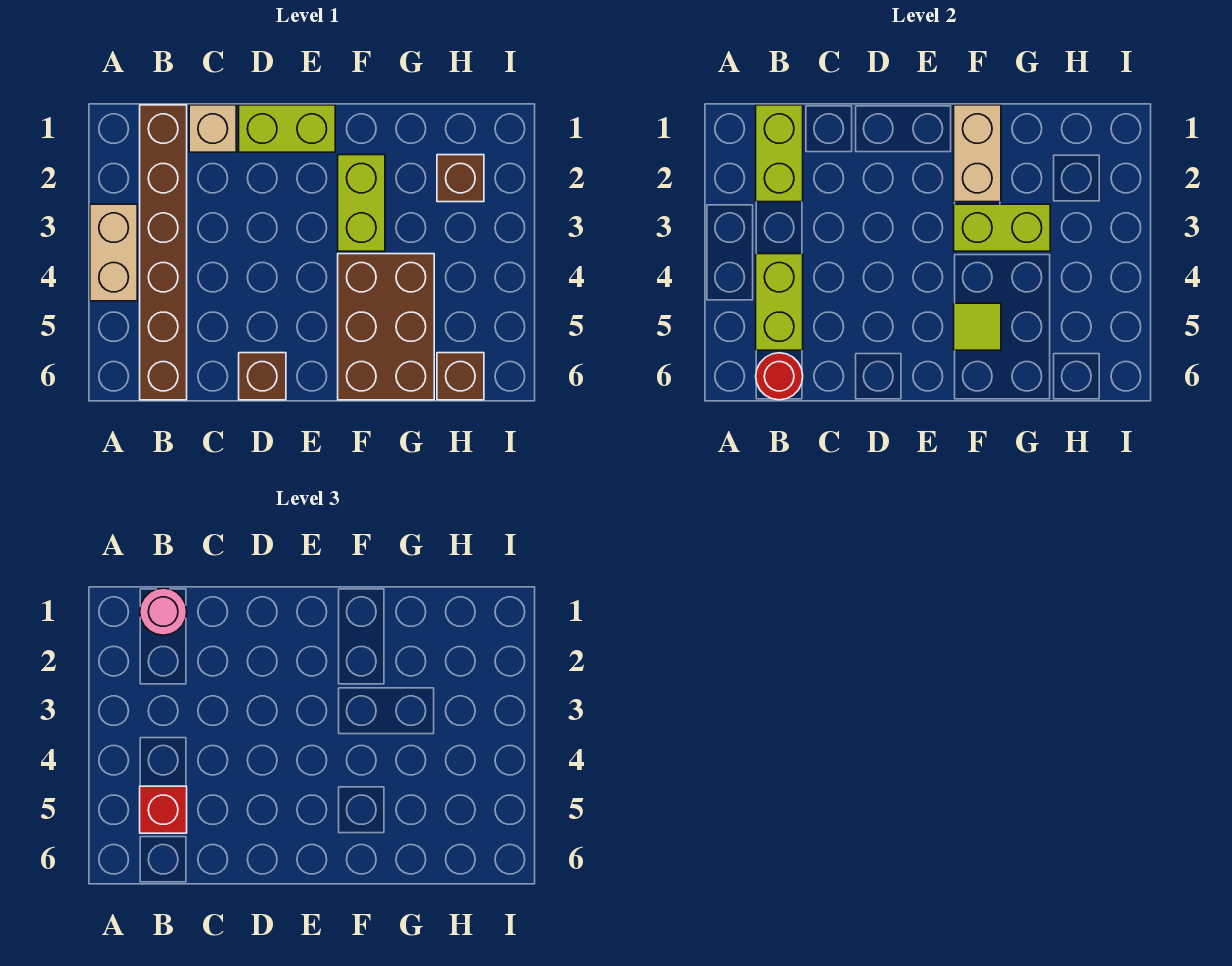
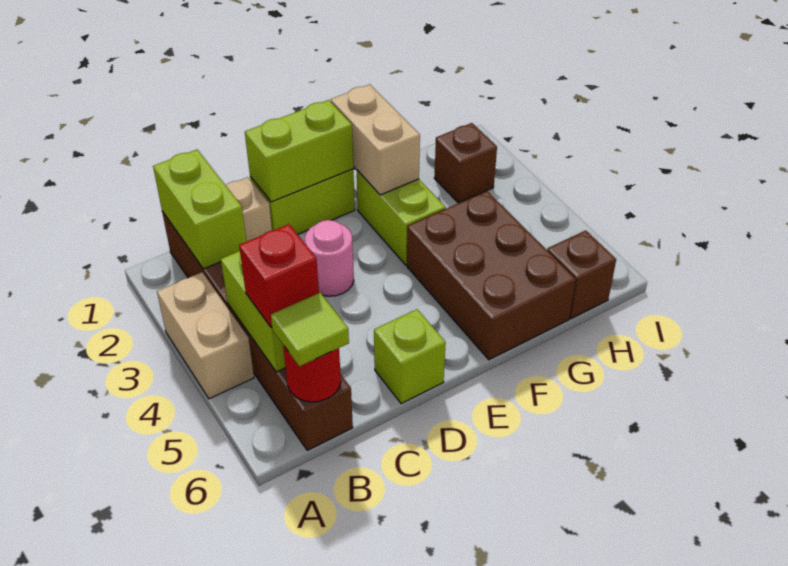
pink 1x1 round brick [140,588,187,635] -> pink 1x1 round brick moved to [305,220,354,296]
brown 1x1 brick [239,353,286,400] -> lime 1x1 brick [374,309,446,404]
lime 1x2 brick [954,204,1050,251] -> lime 1x2 brick moved to [245,100,353,202]
lime 1x1 tile [954,303,1001,350] -> lime 1x1 tile moved to [271,293,349,366]

